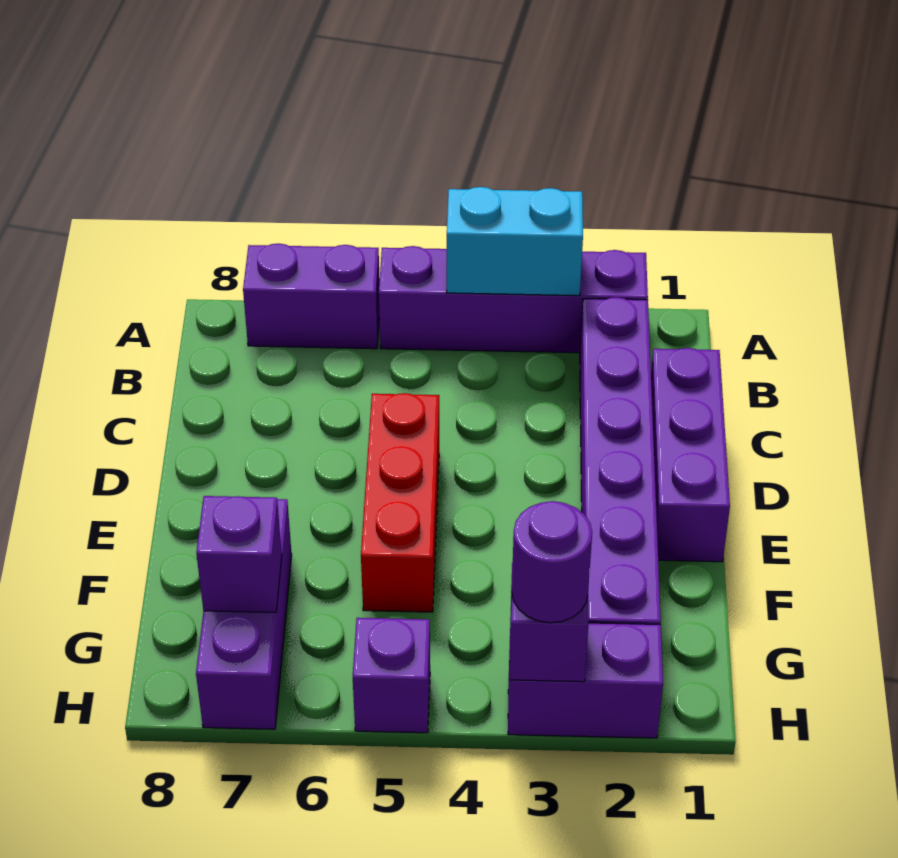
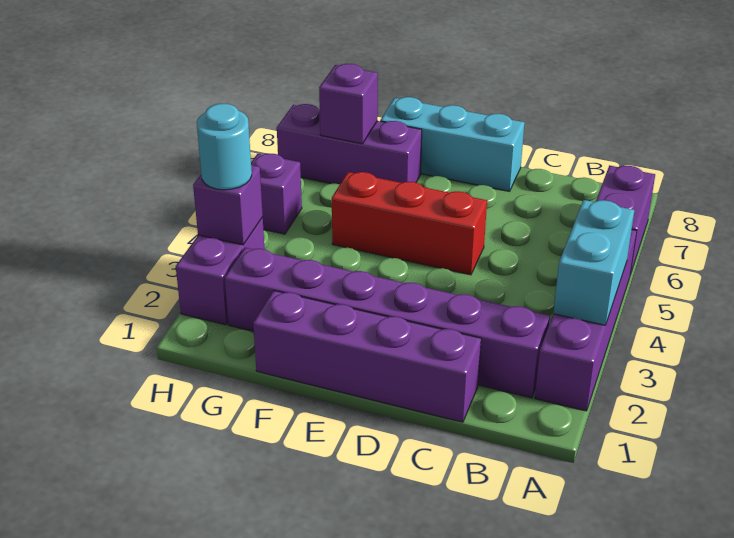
purple 1x3 brick [651,348,730,562] -> purple 1x4 brick [253,291,481,422]
none -> cyan 1x3 brick [380,97,525,191]
purple 1x1 round brick [512,501,592,623] -> cyan 1x1 round brick [197,104,252,190]

